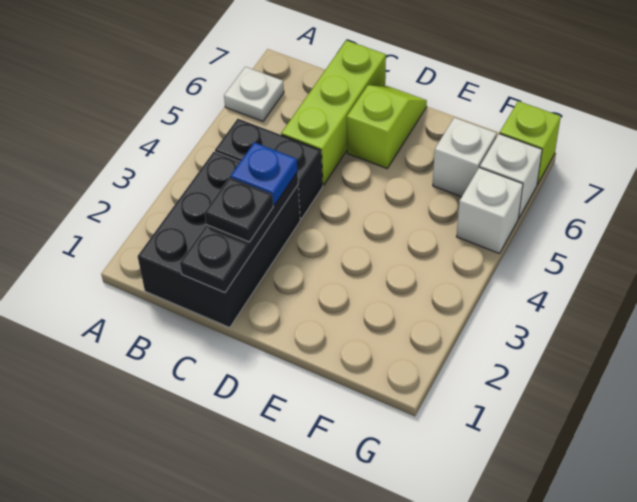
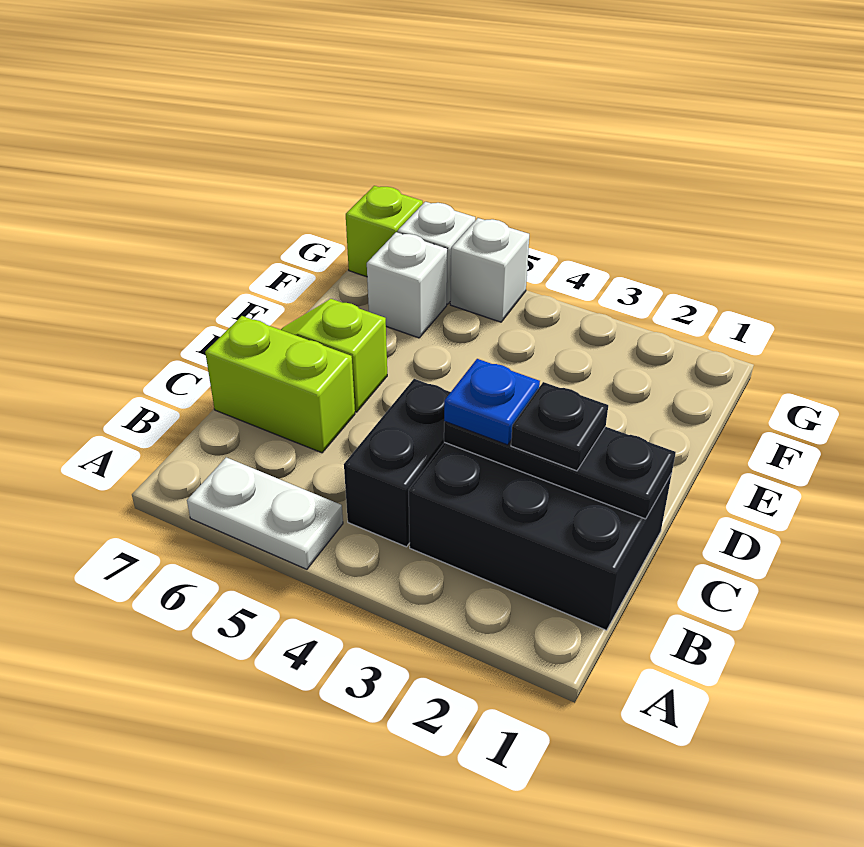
white 1x1 plate [224,67,284,121] -> white 1x2 plate [187,457,343,569]
lime 1x3 brick [281,40,386,185] -> lime 1x2 brick [205,316,355,453]

